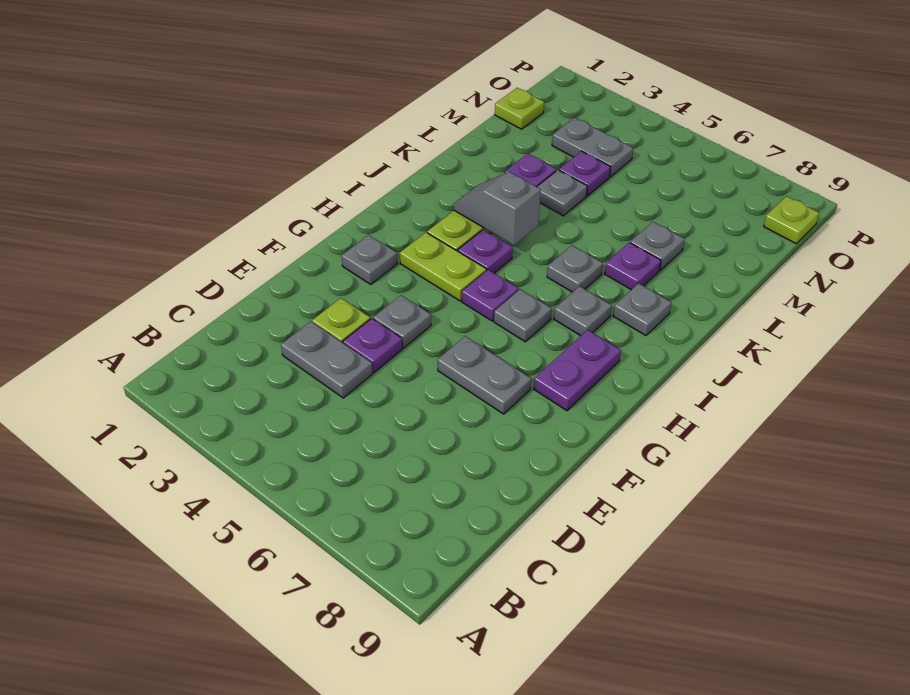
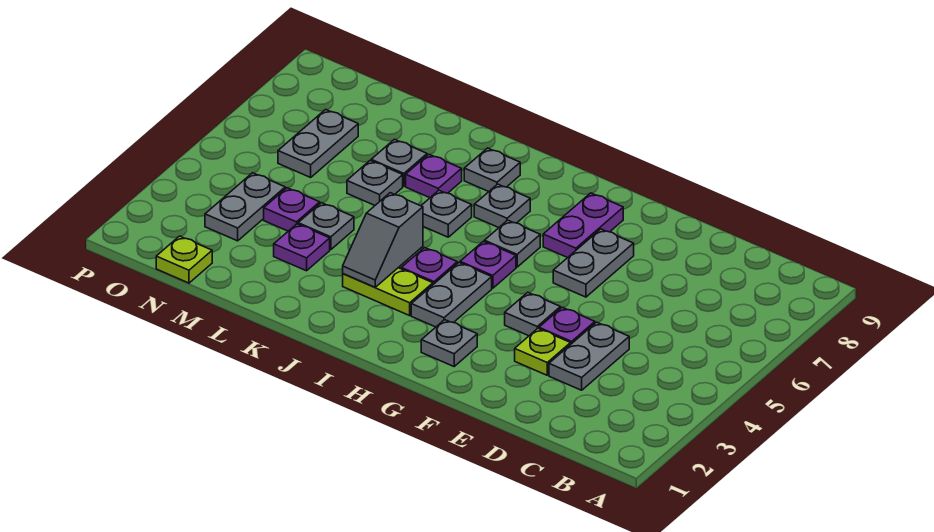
purple 1x2 plate [534,330,621,411] -> purple 1x2 plate turned to [543,193,623,258]
lime 1x2 plate [400,232,486,301] -> grey 1x2 plate [411,263,492,327]
none -> grey 1x1 plate [347,161,403,205]
none -> grey 1x2 plate [278,109,358,177]
lime 1x1 plate [764,196,819,243] -> none

